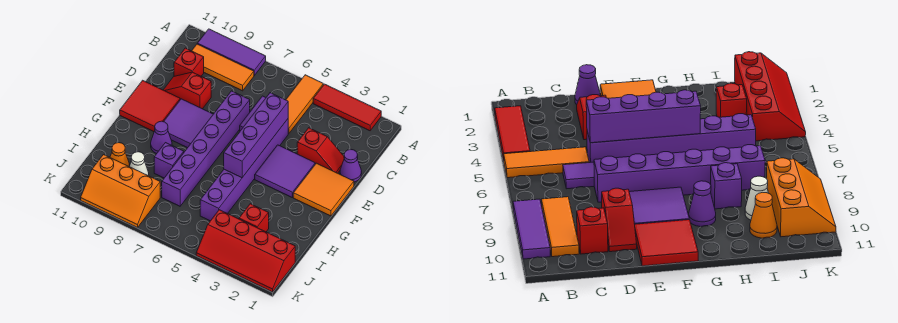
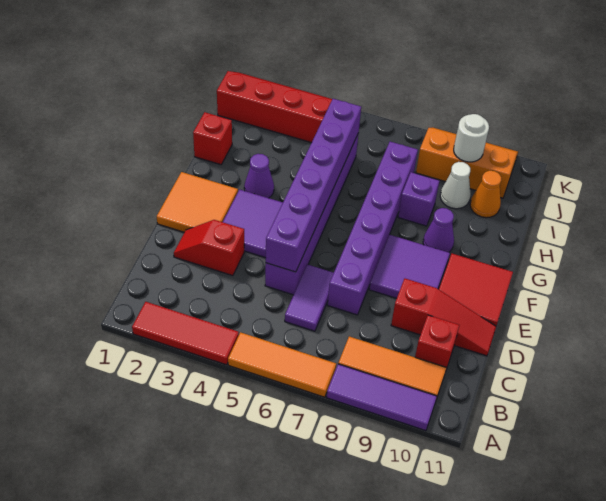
orange 1x3 tile [286,75,323,134] -> orange 1x3 tile turned to [228,332,336,397]
purple 1x1 cone [340,149,362,182] -> purple 1x1 cone moved to [244,154,274,198]
purple 1x4 brick [224,93,288,178] -> purple 1x6 brick [266,99,361,272]
red 1x2 slope [164,72,211,109] -> red 1x3 slope [391,279,496,356]
red 1x1 brick [239,204,269,232] -> red 1x1 brick moved to [193,112,232,165]
none -> white 1x1 round brick [454,114,489,162]

